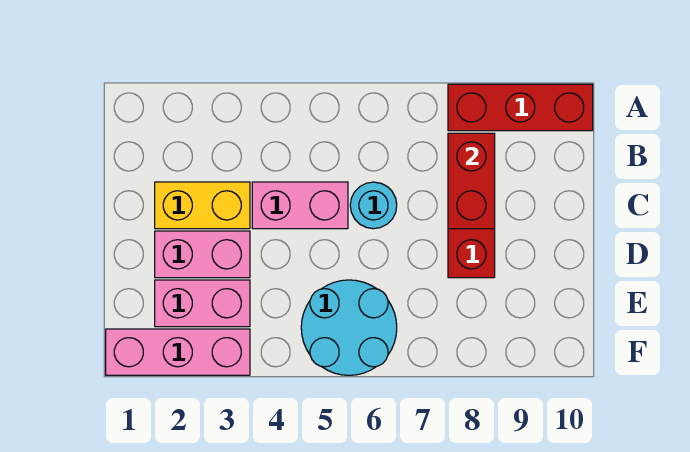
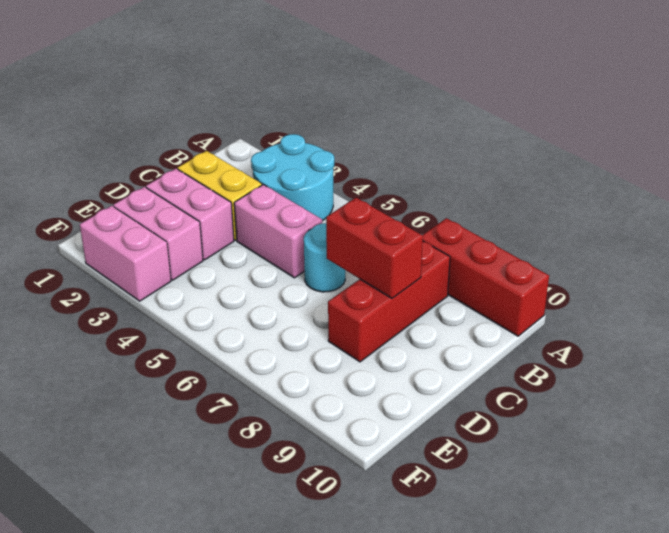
red 1x2 brick [448,133,495,229] -> red 1x2 brick turned to [326,198,423,298]
cyan 2x2 round brick [301,280,397,375] -> cyan 2x2 round brick moved to [251,134,334,221]
pink 1x3 brick [106,329,250,375] -> pink 1x2 brick [80,206,171,301]

